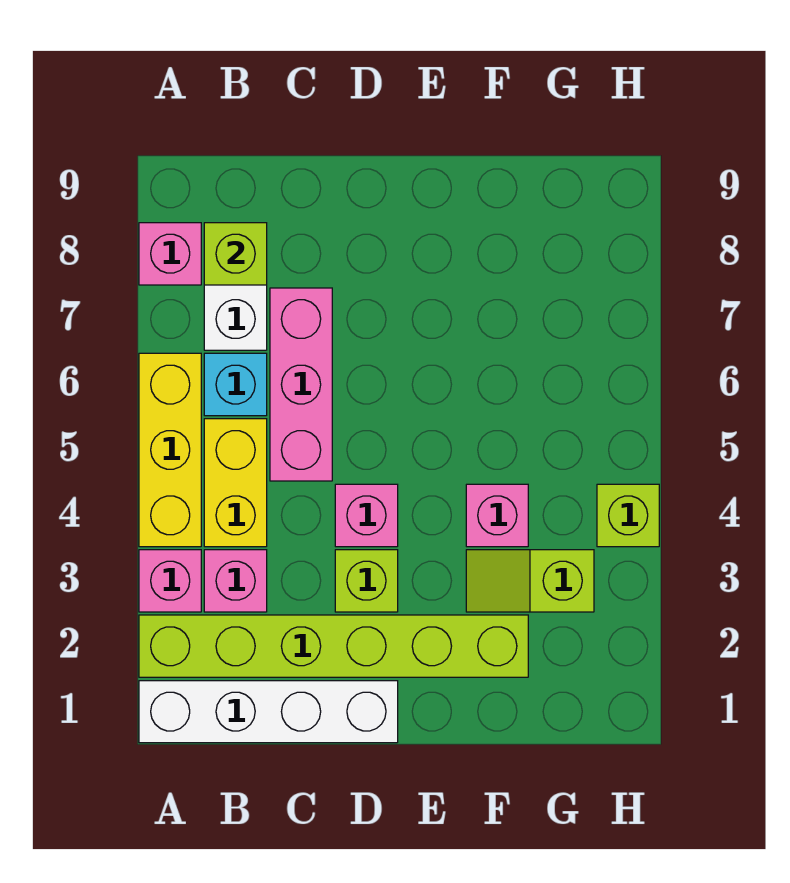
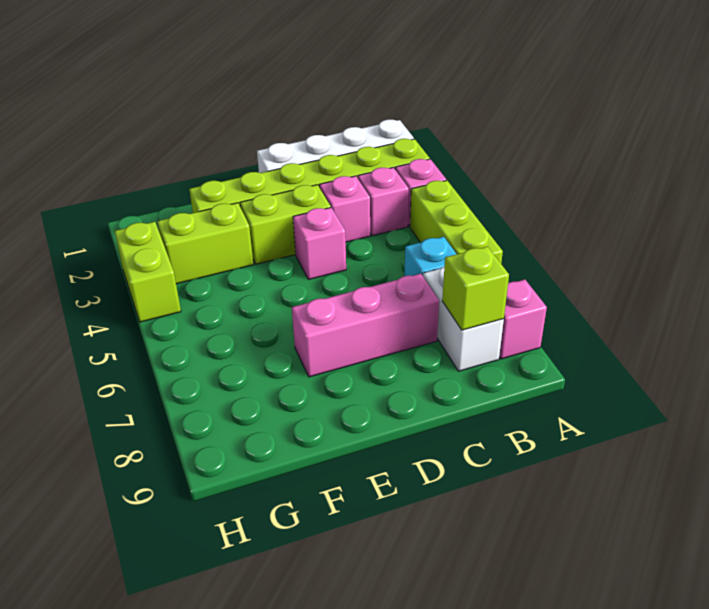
yellow 1x3 brick [139,353,201,547] -> lime 1x3 brick [410,180,503,263]
yellow 1x2 brick [204,419,267,547] -> none
pink 1x3 brick [270,288,332,481] -> pink 1x3 brick turned to [292,274,439,377]
lime 1x1 brick [335,550,398,612] -> lime 1x2 brick [240,185,331,264]
lime 1x2 slope [466,550,594,612] -> lime 1x2 brick [157,203,253,284]
pink 1x1 brick [466,484,528,547] -> pink 1x1 brick moved to [319,176,370,242]
lime 1x1 brick [597,484,659,547] -> lime 1x2 brick [115,222,181,322]

